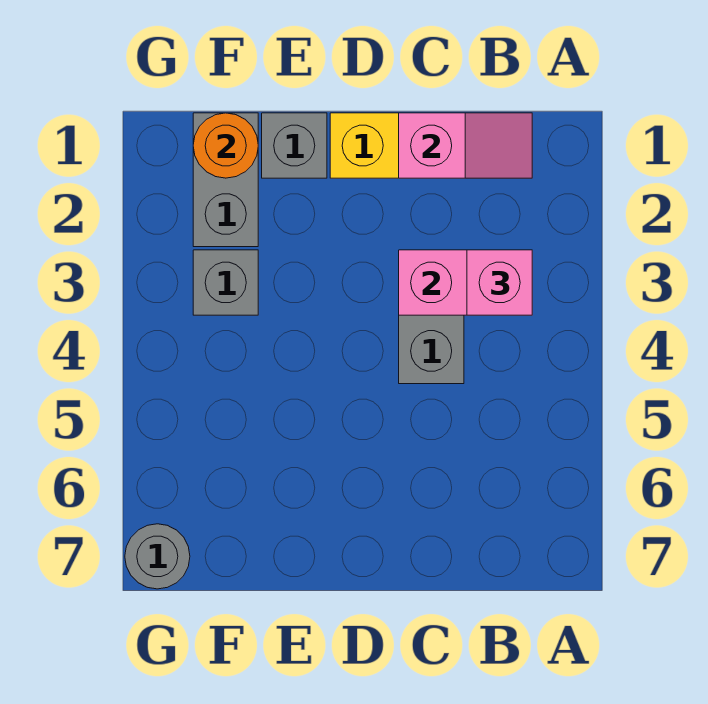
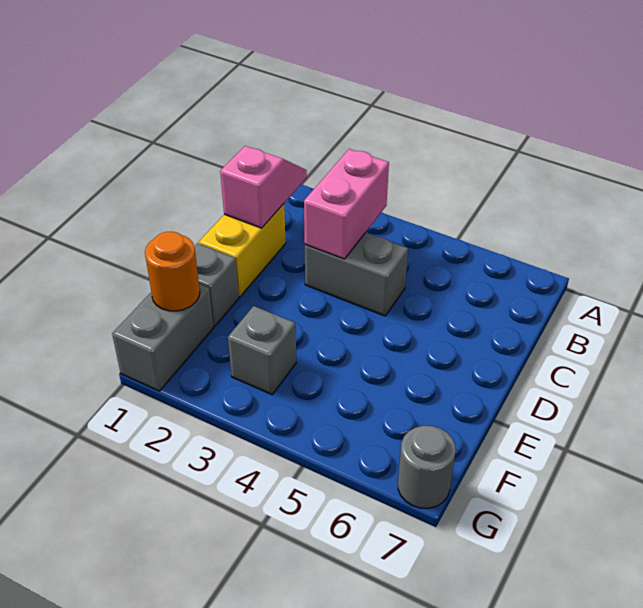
pink 1x1 brick [467,250,532,315] -> none
grey 1x2 brick [193,113,258,247] -> grey 1x2 brick turned to [112,284,213,391]

